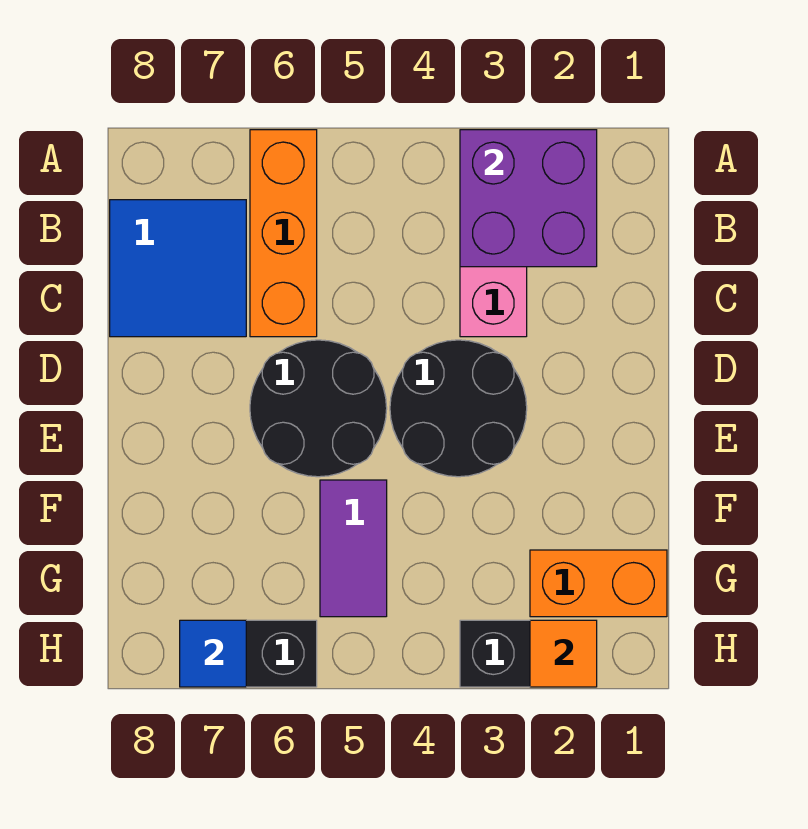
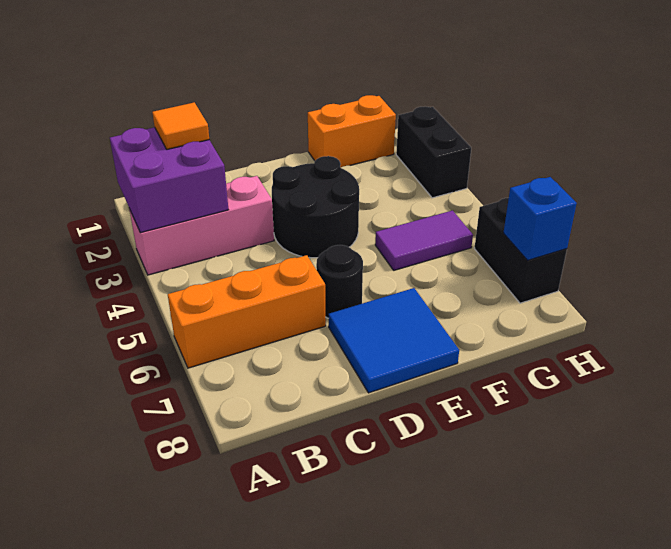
blue 2x2 tile [110,200,246,337] -> blue 2x2 tile moved to [329,288,459,393]
black 2x2 round brick [250,340,387,477] -> black 1x1 round brick [316,245,363,318]
orange 1x2 brick [530,550,667,617] -> orange 1x2 brick turned to [308,95,396,168]
orange 1x1 tile [530,620,597,687] -> orange 1x1 tile moved to [152,102,209,149]
blue 1x1 tile [180,620,246,687] -> blue 1x1 brick [504,177,577,260]

